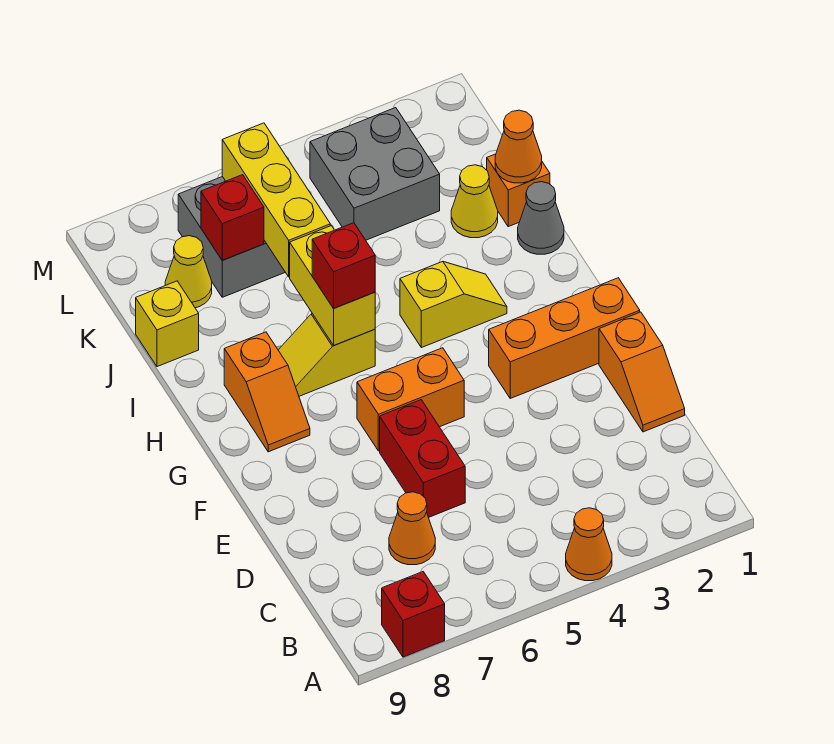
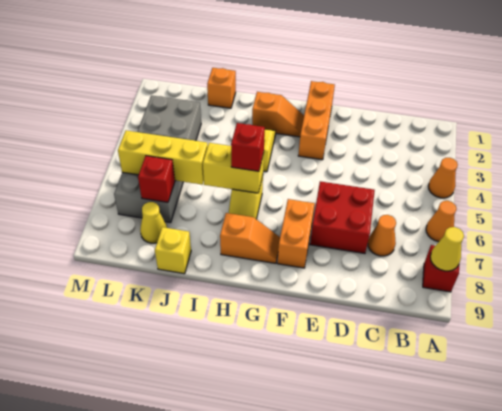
orange 1x2 slope [599,312,685,432] -> orange 1x2 slope moved to [252,92,304,137]
red 1x2 brick [380,400,465,517] -> red 2x2 brick [310,181,375,253]
orange 1x2 brick [357,348,464,451] -> orange 1x2 brick moved to [277,199,315,268]
grey 1x1 cone [518,182,564,254] -> none
orange 1x1 cone [495,110,542,183] -> orange 1x1 cone moved to [426,201,457,242]
yellow 1x1 cone [451,165,498,238] -> yellow 1x1 cone moved to [430,227,464,271]

